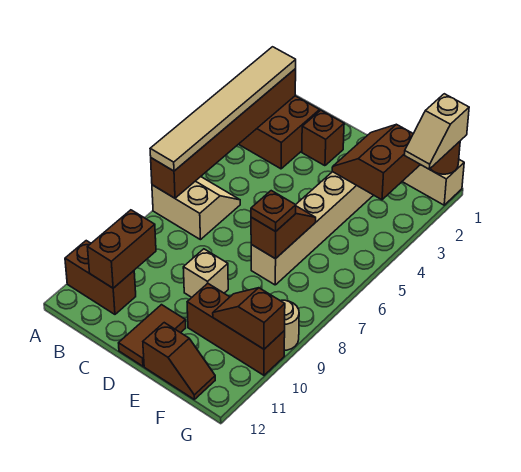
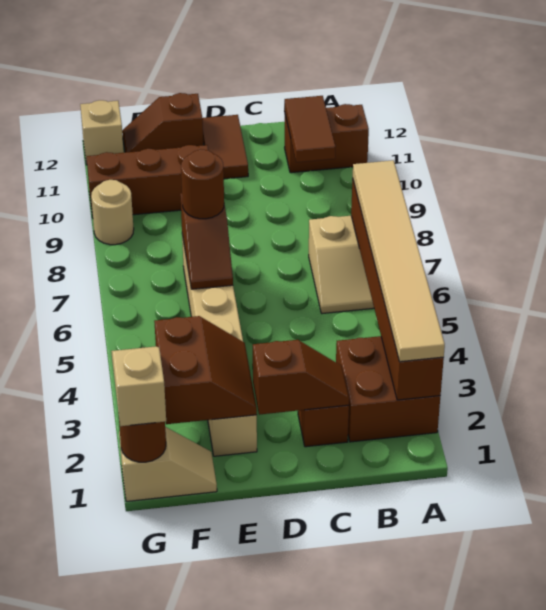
brown 1x2 brick [88,210,156,288] -> brown 1x2 tile [285,96,336,162]
tan 1x1 brick [183,249,228,297] -> tan 1x1 brick moved to [80,100,124,165]
brown 1x1 plate [251,191,296,231] -> brown 1x1 round brick [181,150,224,219]
brown 1x2 slope [213,288,285,349] -> brown 1x2 slope moved to [253,340,349,415]

